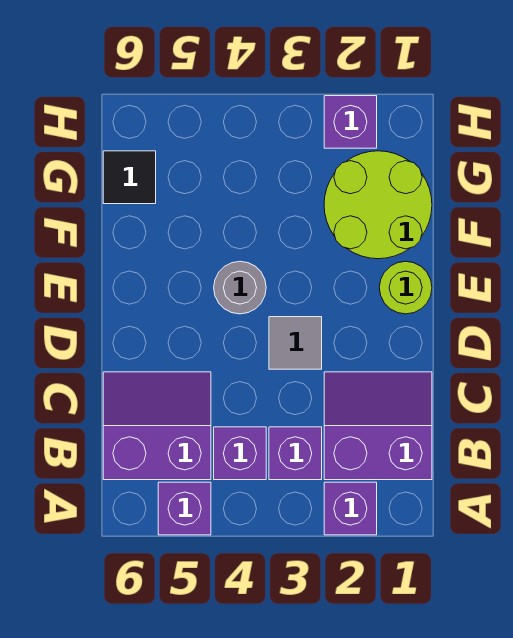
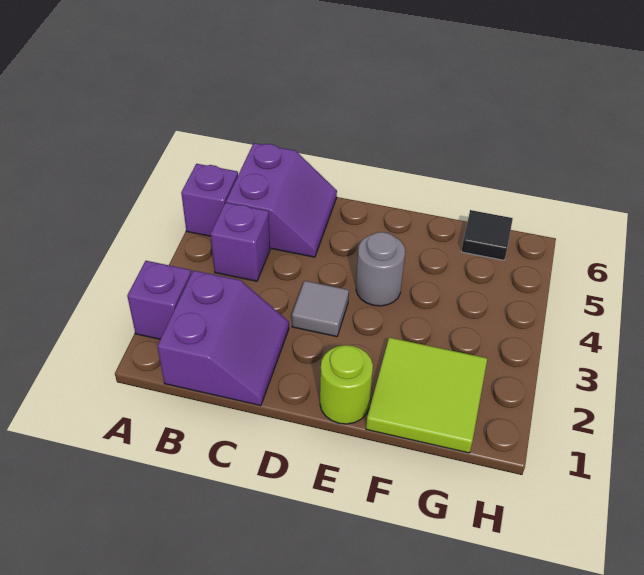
purple 1x1 brick [269,427,322,480] -> none
lime 2x2 round brick [324,151,432,259] -> lime 2x2 tile [366,337,487,453]
purple 1x1 brick [324,96,377,148] -> none

